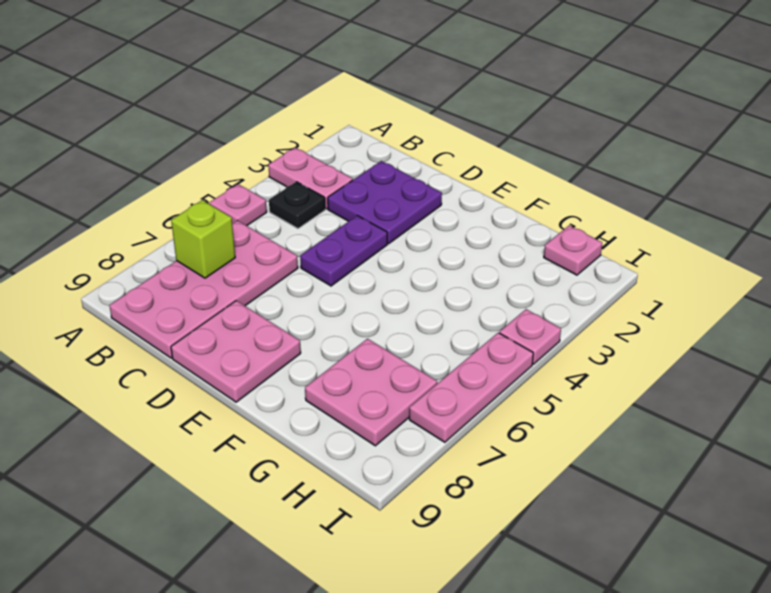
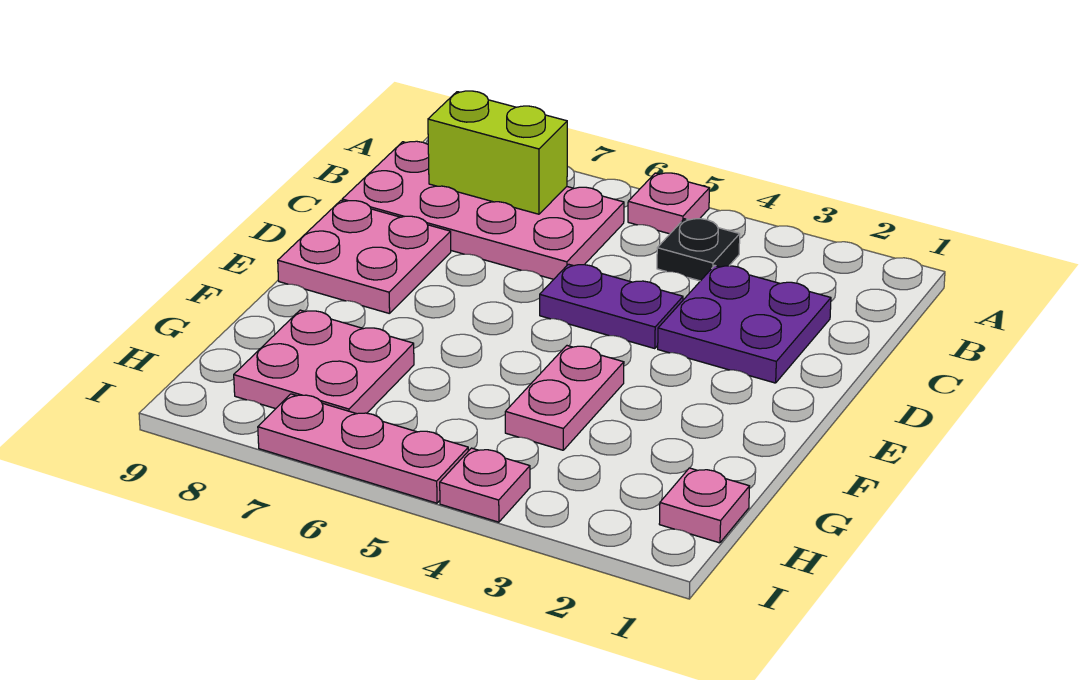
pink 1x2 plate [268,148,353,209] -> pink 1x2 plate moved to [505,346,624,450]
lime 1x1 brick [171,200,235,278] -> lime 1x2 brick [428,91,567,214]

